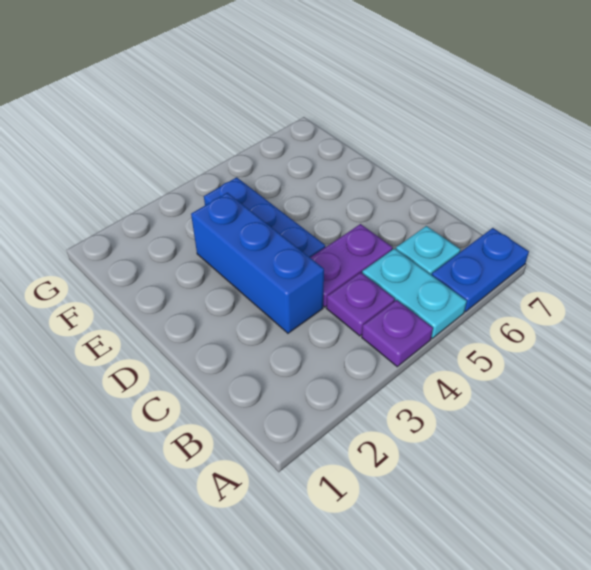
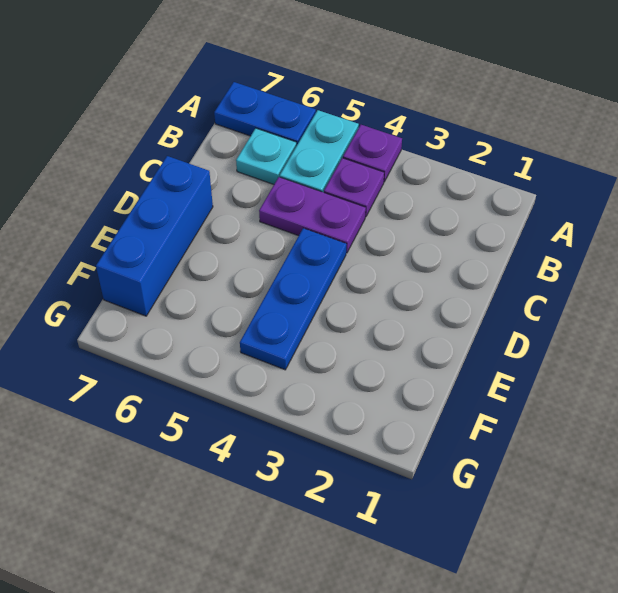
blue 1x3 brick [191,193,324,333] -> blue 1x3 brick moved to [96,156,213,316]

